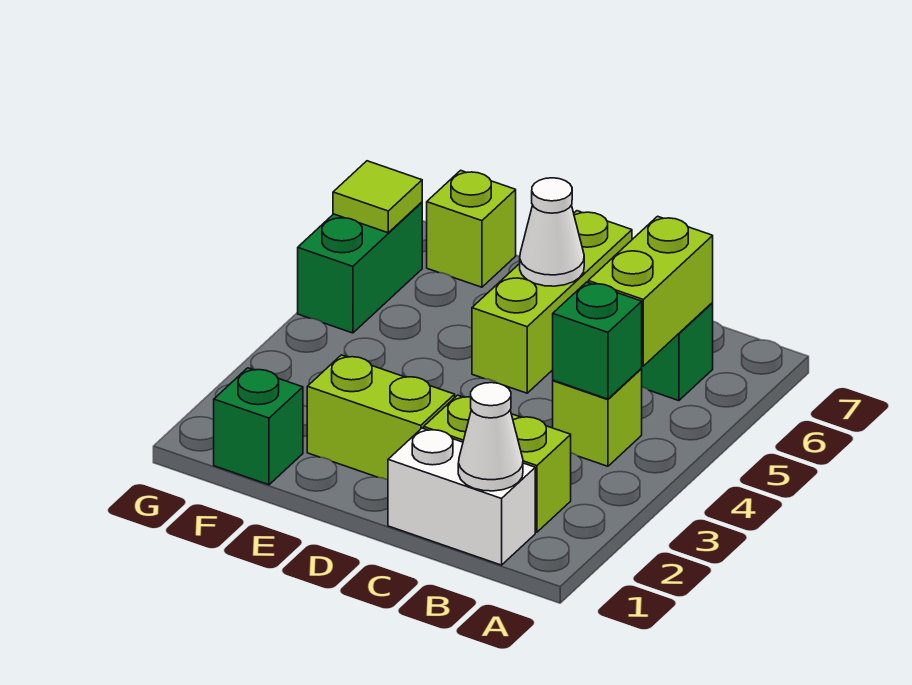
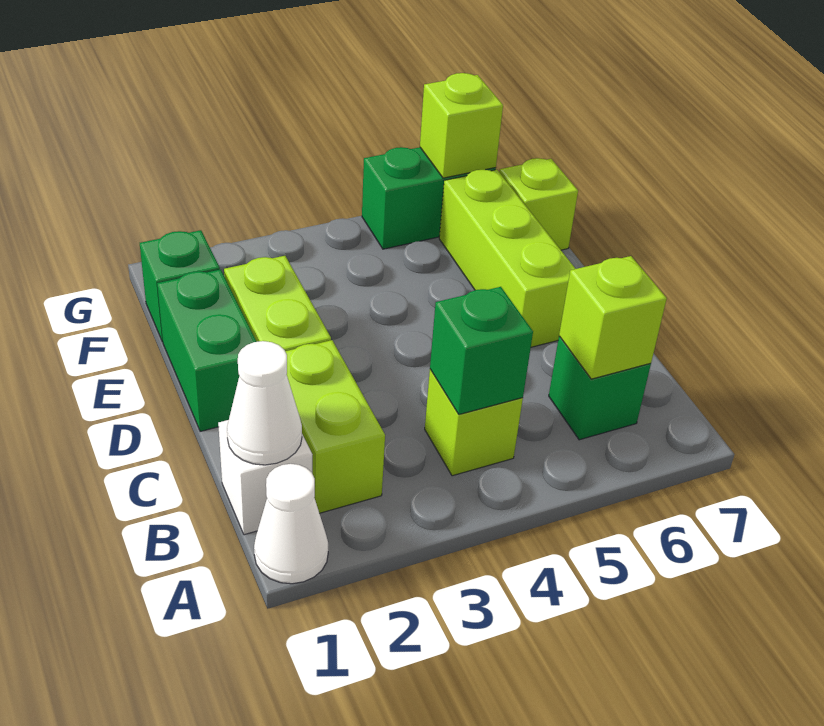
white 1x2 brick [388,428,535,565] -> white 1x1 brick [218,420,312,535]
lime 1x2 brick [588,216,713,366] -> lime 1x1 brick [559,256,667,379]
none -> green 1x2 brick [157,270,256,432]
lime 1x3 brick [472,211,632,393] -> lime 1x3 brick turned to [439,170,575,347]
white 1x1 cone [520,178,584,286] -> white 1x1 cone moved to [254,464,328,584]
lime 1x1 tile [333,161,422,233] -> lime 1x1 brick [420,73,503,178]

